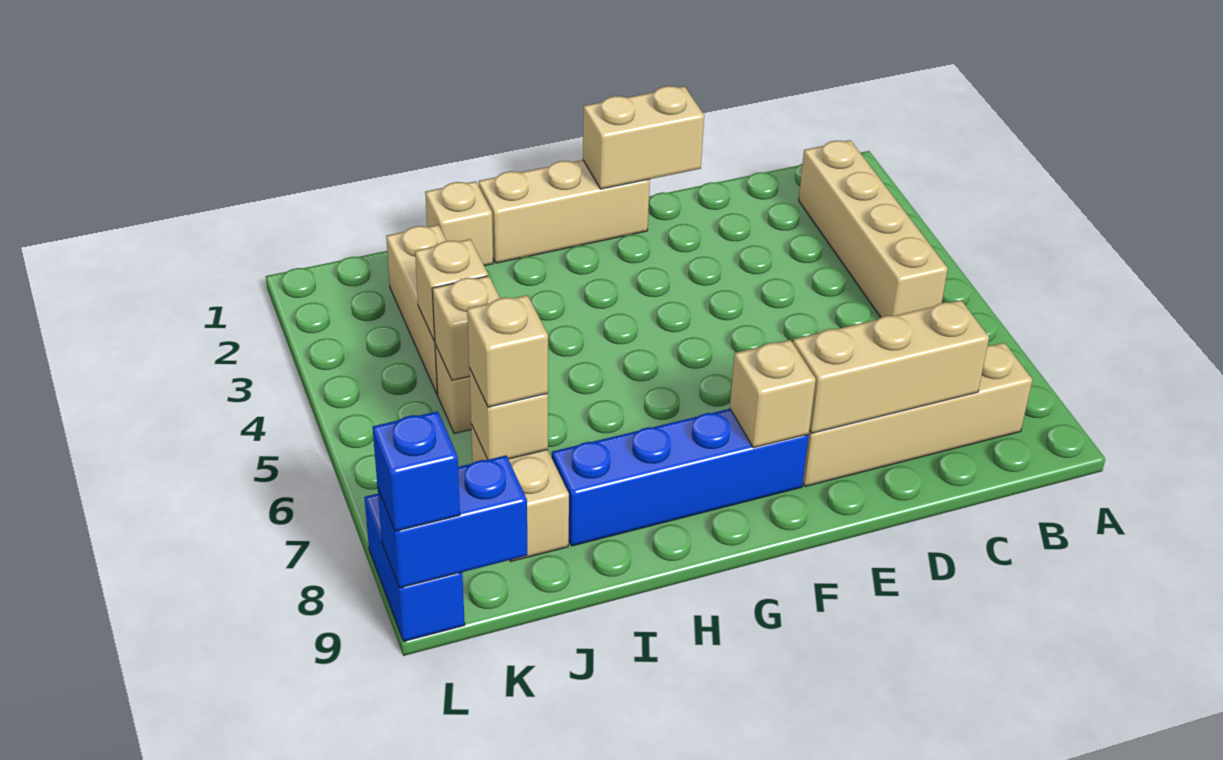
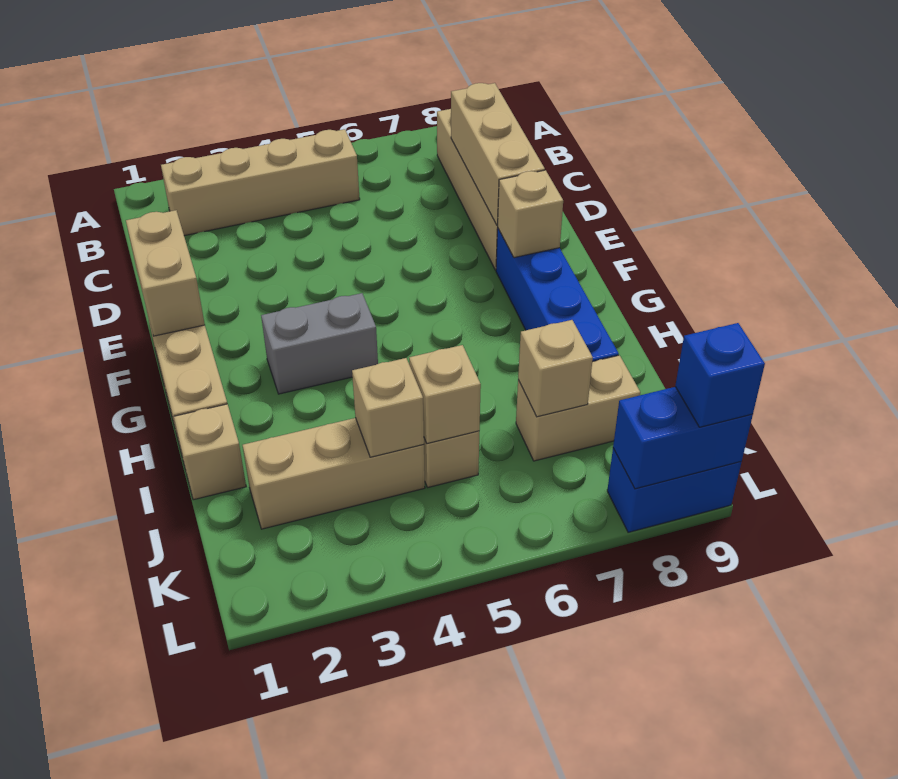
none -> grey 1x2 brick [261,293,378,394]
tan 1x1 brick [467,295,548,407] -> none
blue 1x2 brick [377,455,527,588] -> blue 1x2 brick turned to [613,387,753,489]

